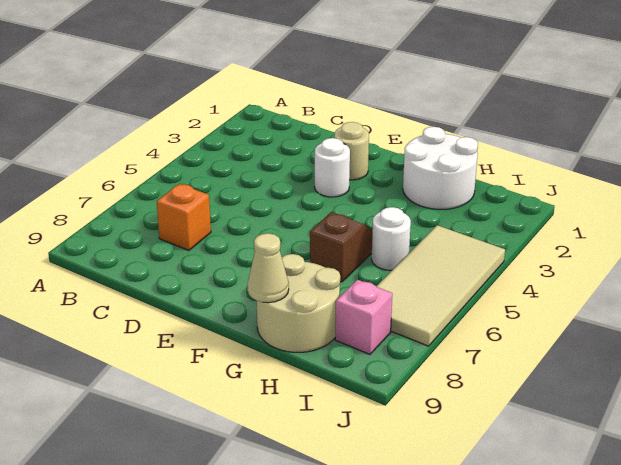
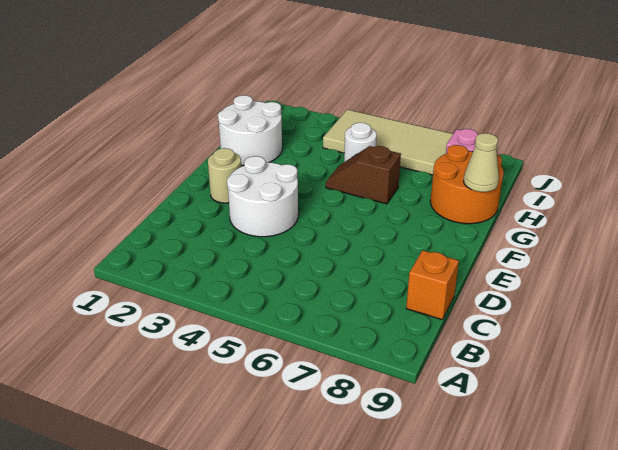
orange 1x1 brick [157,184,211,250] -> orange 1x1 brick moved to [406,250,459,320]
white 1x1 round brick [315,138,350,197] -> white 2x2 round brick [227,156,298,237]
tan 2x2 round brick [257,254,340,352] -> orange 2x2 round brick [430,145,503,224]

